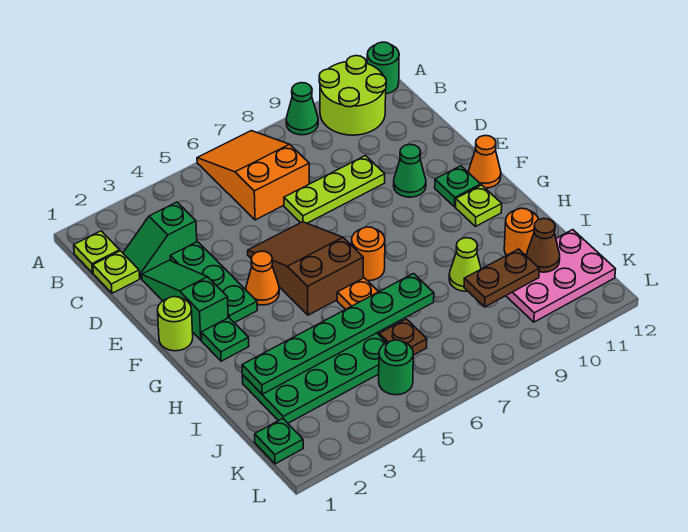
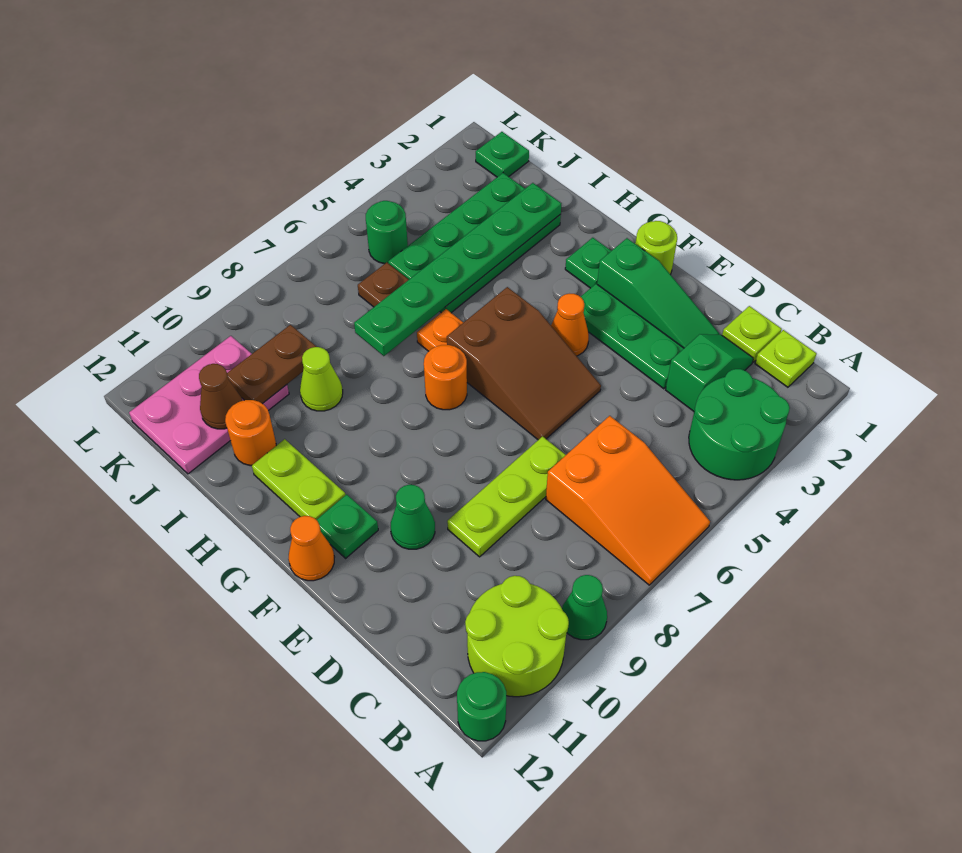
none -> green 2x2 round brick [689,369,790,480]
lime 1x1 plate [456,185,502,227] -> lime 1x2 plate [252,439,345,520]

